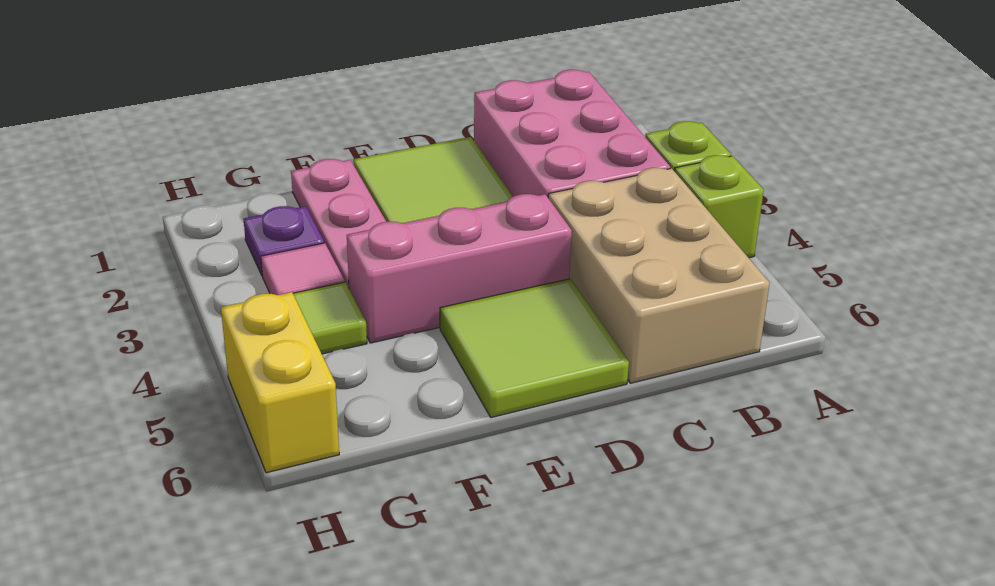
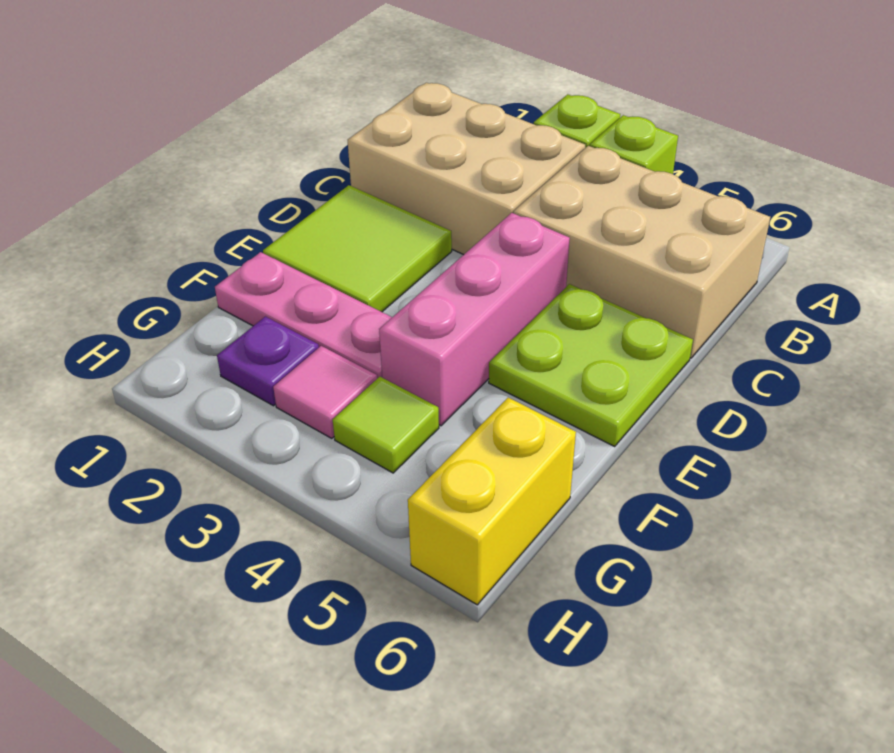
pink 2x3 brick [474,70,670,197] -> tan 2x3 brick [348,83,585,255]
lime 2x2 tile [440,279,629,418] -> lime 2x2 plate [489,284,693,446]
yellow 1x2 brick [221,292,339,473] -> yellow 1x2 brick turned to [408,398,576,605]

